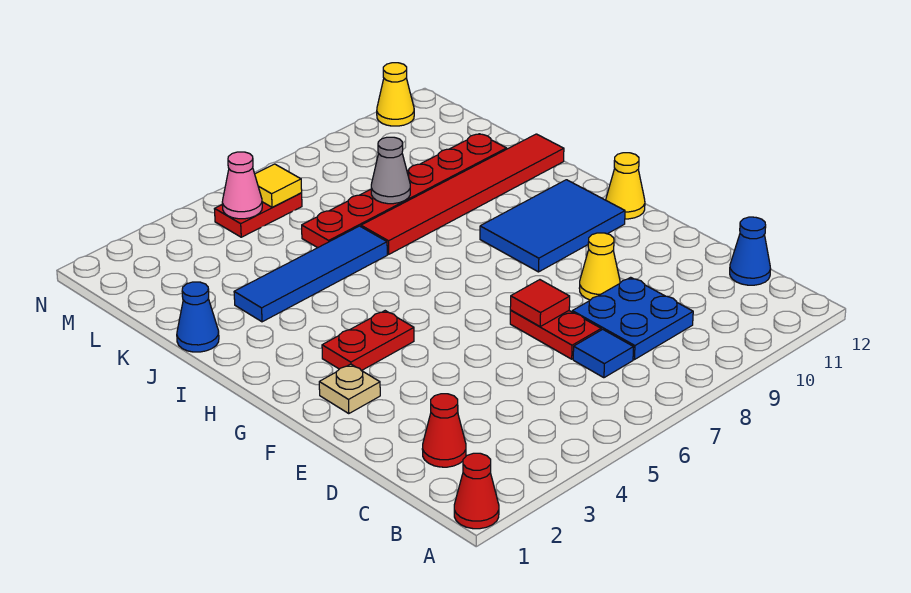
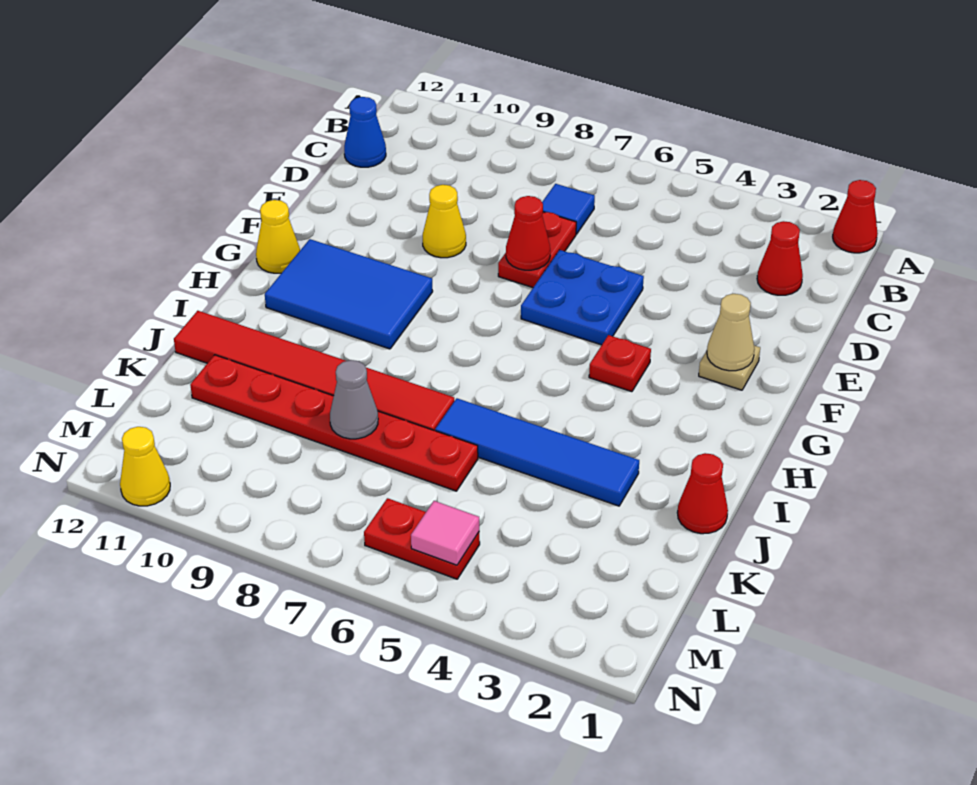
blue 2x2 plate [572,277,693,360] -> blue 2x2 plate moved to [521,250,644,345]
red 1x1 tile [510,280,570,326] -> red 1x1 cone [506,196,550,270]
none -> tan 1x1 cone [707,294,755,371]
red 1x2 plate [322,311,414,371] -> red 1x1 plate [589,335,651,392]
blue 1x1 cone [177,282,219,352] -> red 1x1 cone [677,453,728,534]
pink 1x1 cone [222,152,262,219] -> pink 1x1 tile [411,501,479,565]
yellow 1x1 tile [255,164,302,207] -> none

